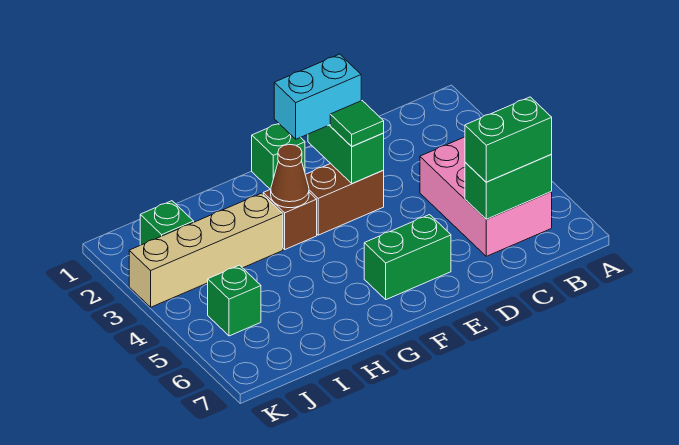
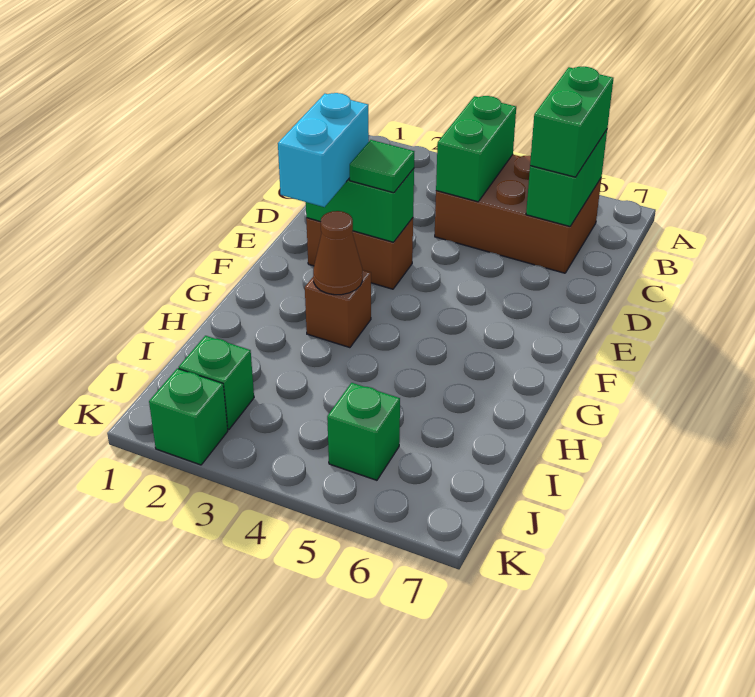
pink 2x3 brick [420,137,552,256] -> brown 2x3 brick [435,155,601,273]
brown 1x2 brick [305,164,384,235] -> brown 1x2 brick turned to [306,218,413,289]
green 1x2 brick [364,215,451,300] -> green 1x2 brick moved to [436,96,516,202]
green 1x1 brick [252,124,305,189] -> green 1x1 brick moved to [149,368,228,465]
tan 1x4 brick [129,193,283,307] -> none

